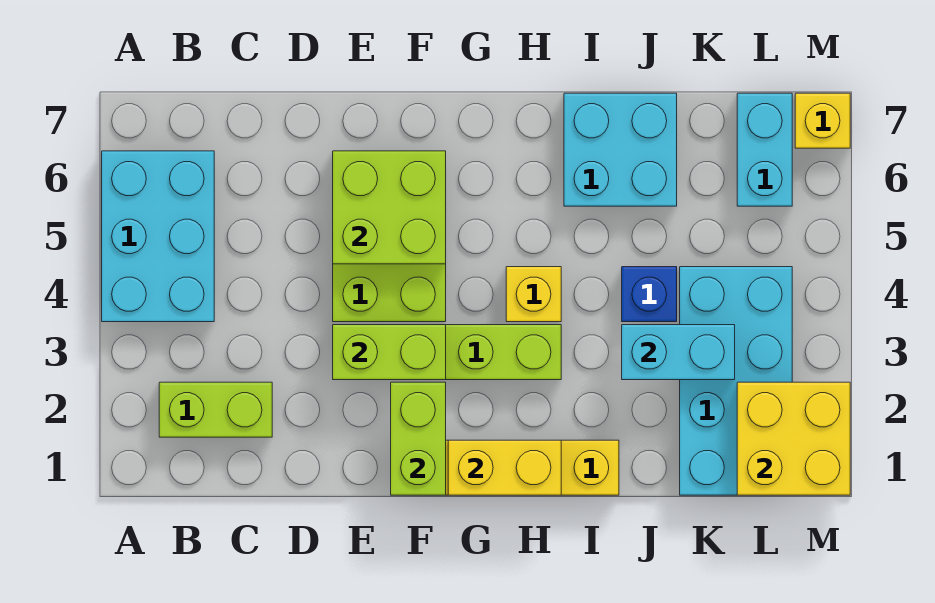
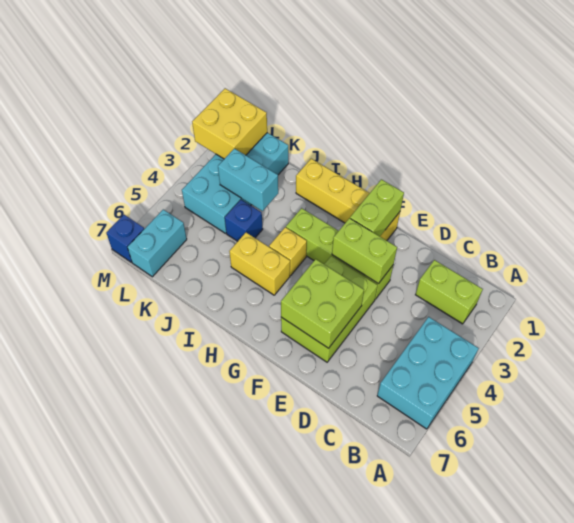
yellow 1x2 brick [448,440,561,495] -> yellow 1x2 brick moved to [229,233,290,295]
cyan 2x2 brick [564,93,677,206] -> none
yellow 1x1 brick [795,93,850,148] -> blue 1x1 brick [106,215,144,262]

